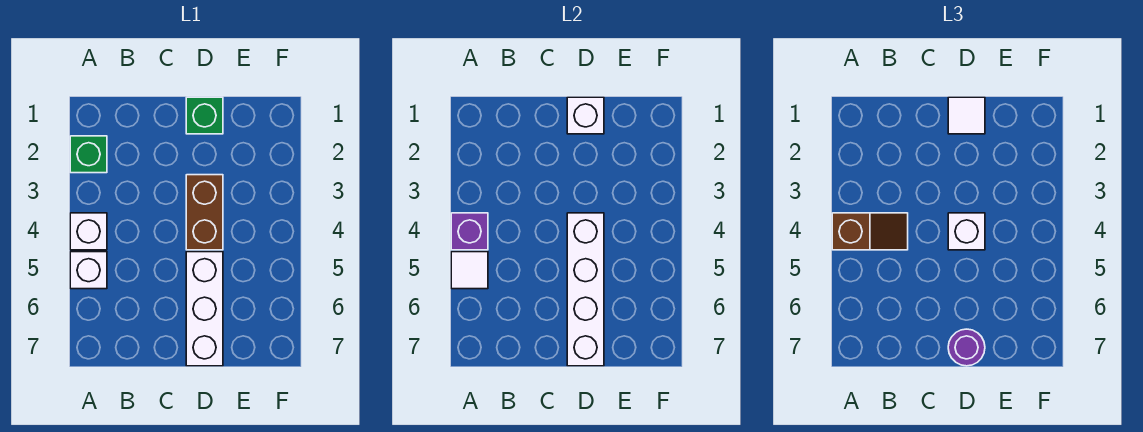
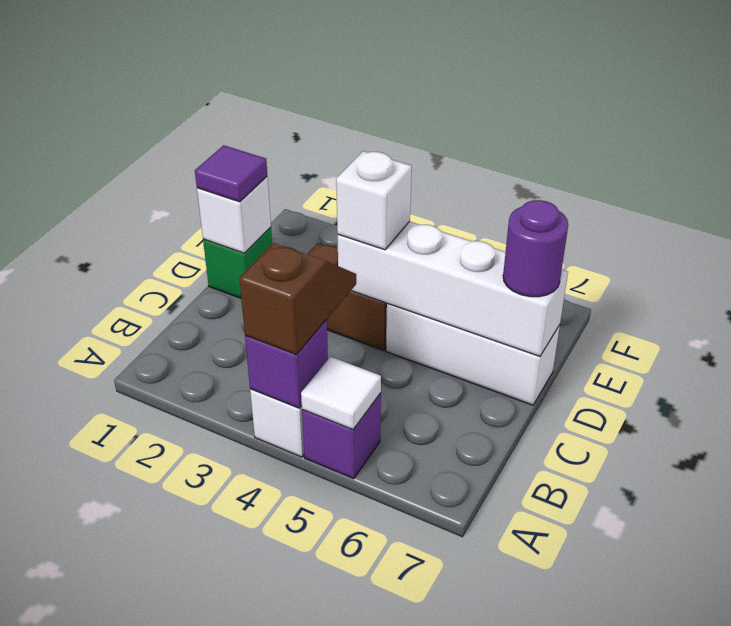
green 1x1 brick [70,136,107,173] -> none
white 1x1 brick [70,252,107,289] -> purple 1x1 brick [302,393,381,479]
white 1x1 tile [948,97,985,134] -> purple 1x1 tile [195,145,267,202]

